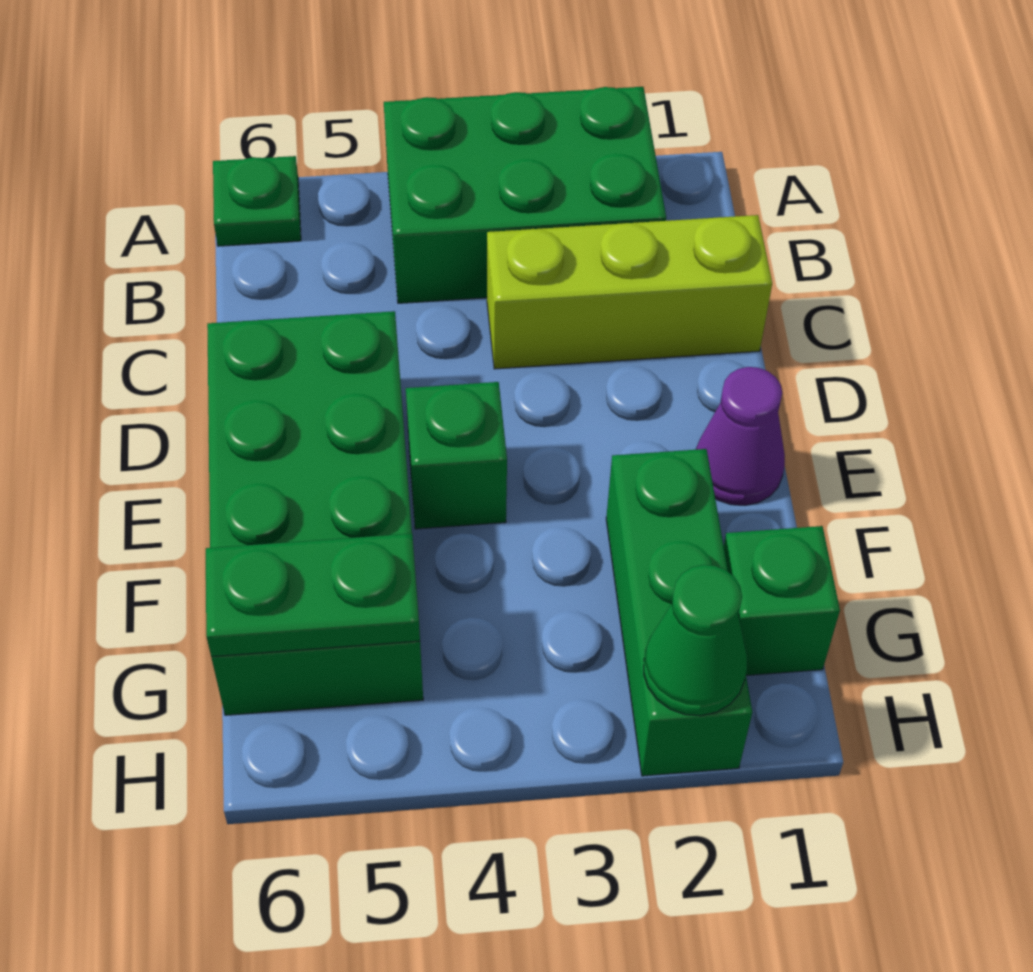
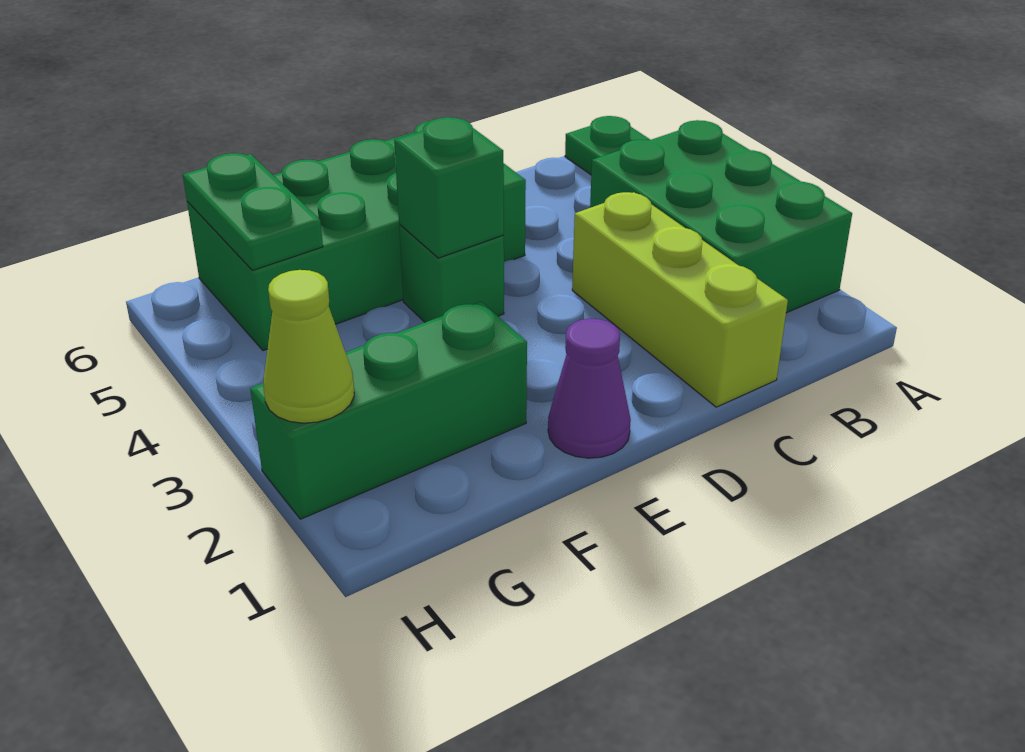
green 1x1 brick [724,526,840,675] -> green 1x1 brick moved to [394,117,504,258]
green 1x1 cone [644,565,747,716] -> lime 1x1 cone [263,270,354,423]

